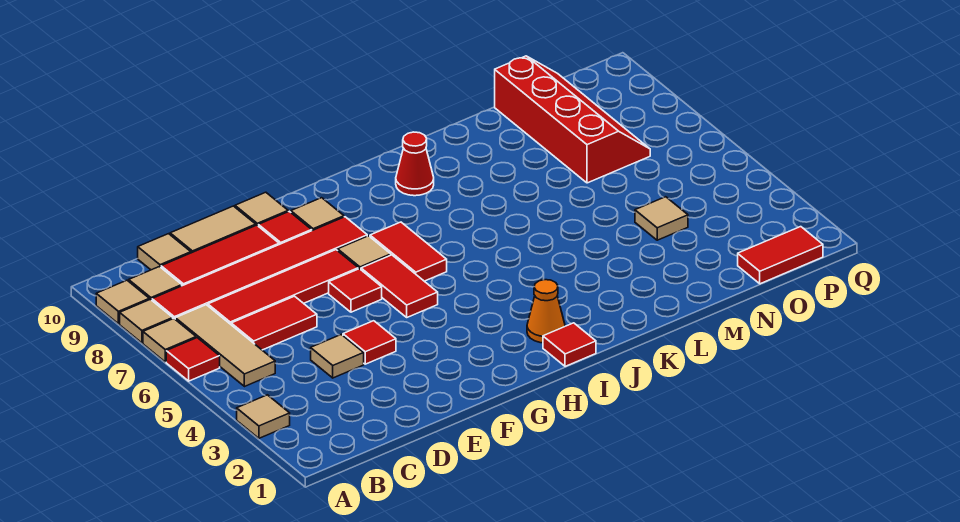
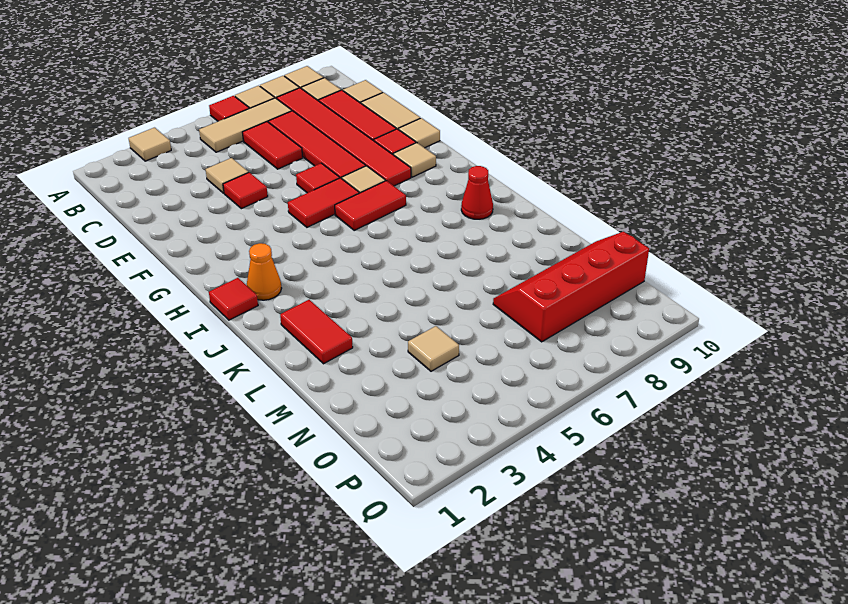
red 2x4 slope [495,56,650,183] -> red 2x4 slope turned to [493,232,649,342]
red 1x2 tile [738,227,823,284] -> red 1x2 tile moved to [280,300,353,364]

